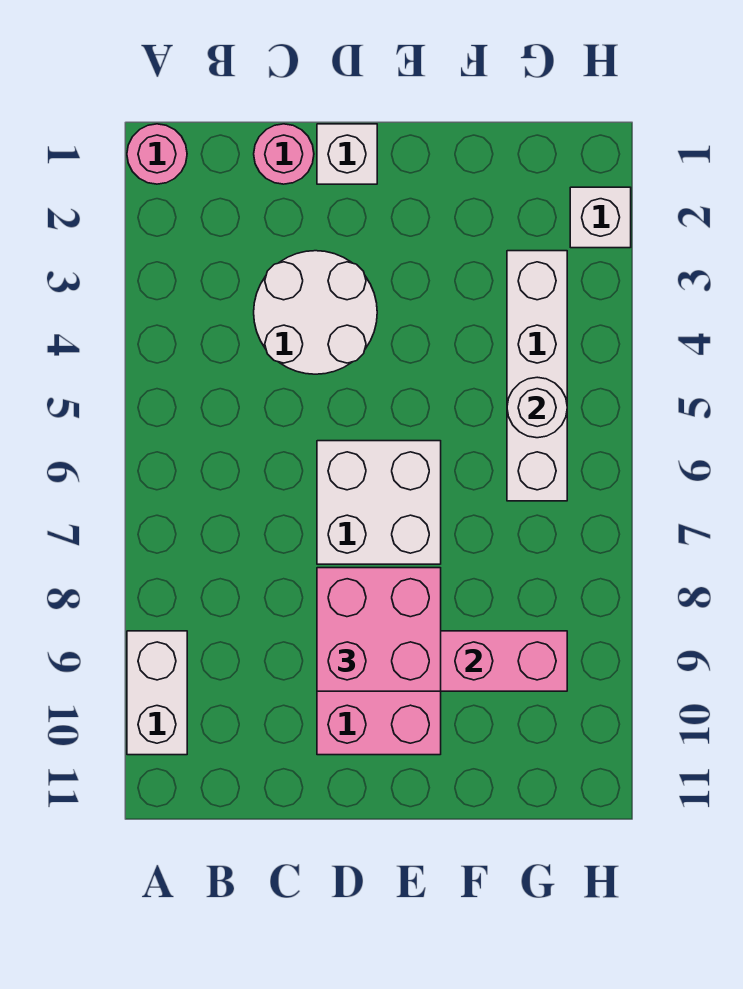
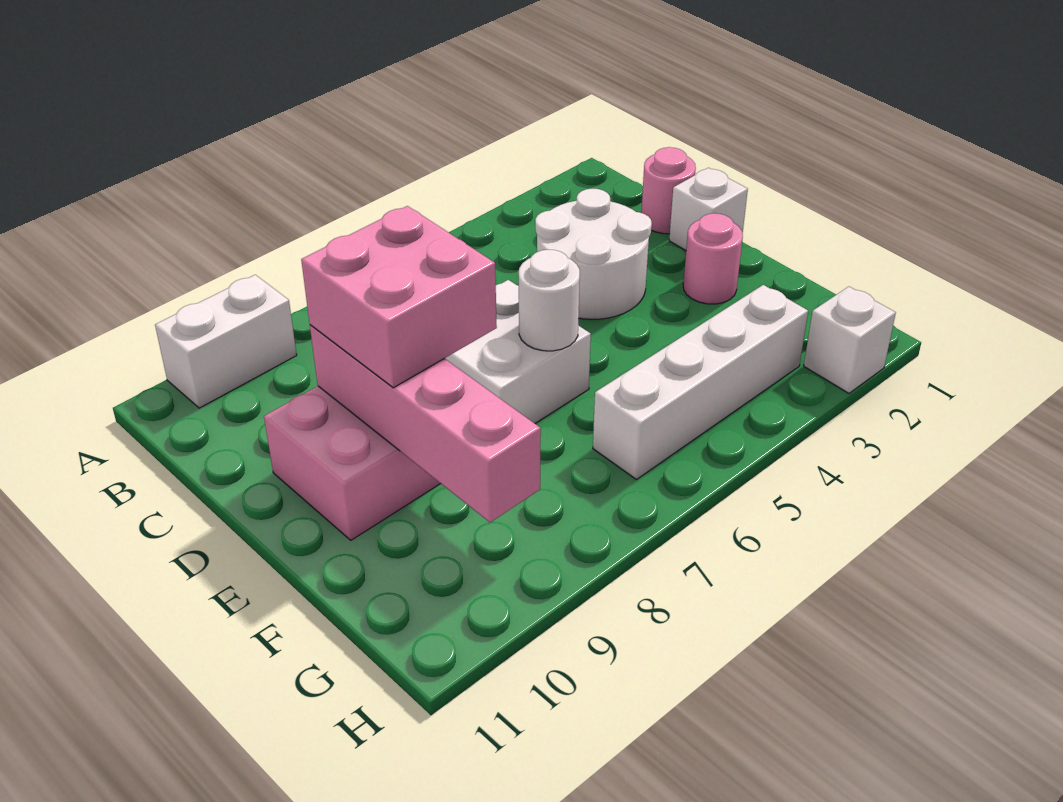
pink 1x1 round brick [127,124,187,184] -> pink 1x1 round brick moved to [683,213,743,304]
white 1x1 round brick [507,377,567,438] -> white 1x1 round brick moved to [519,250,580,351]

